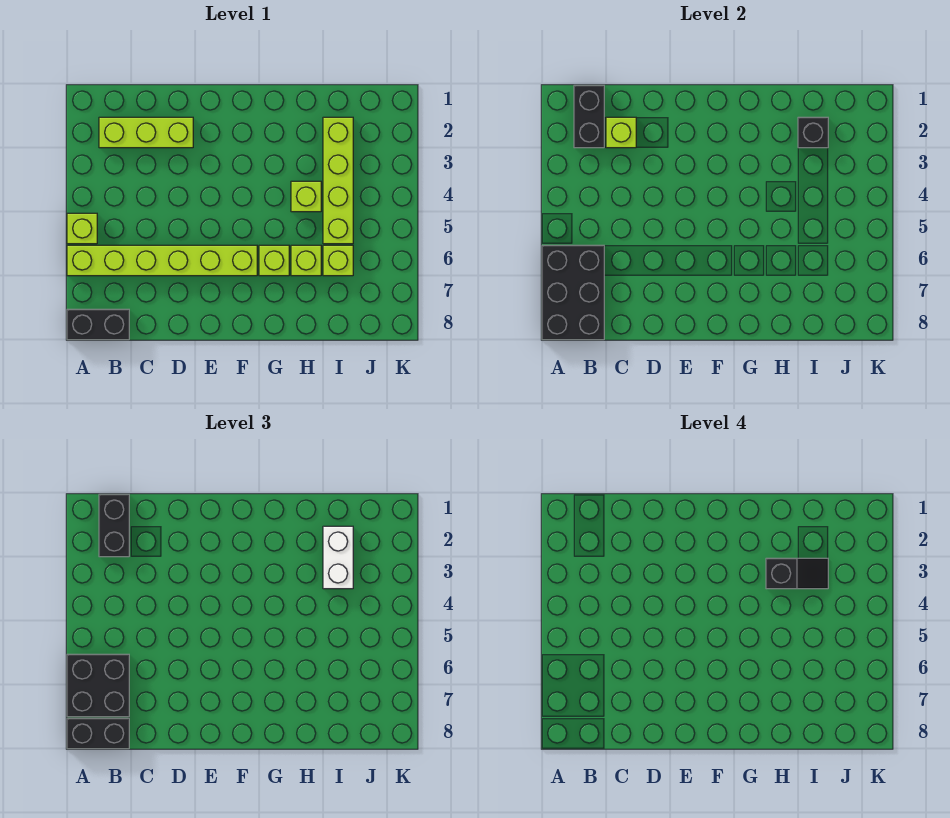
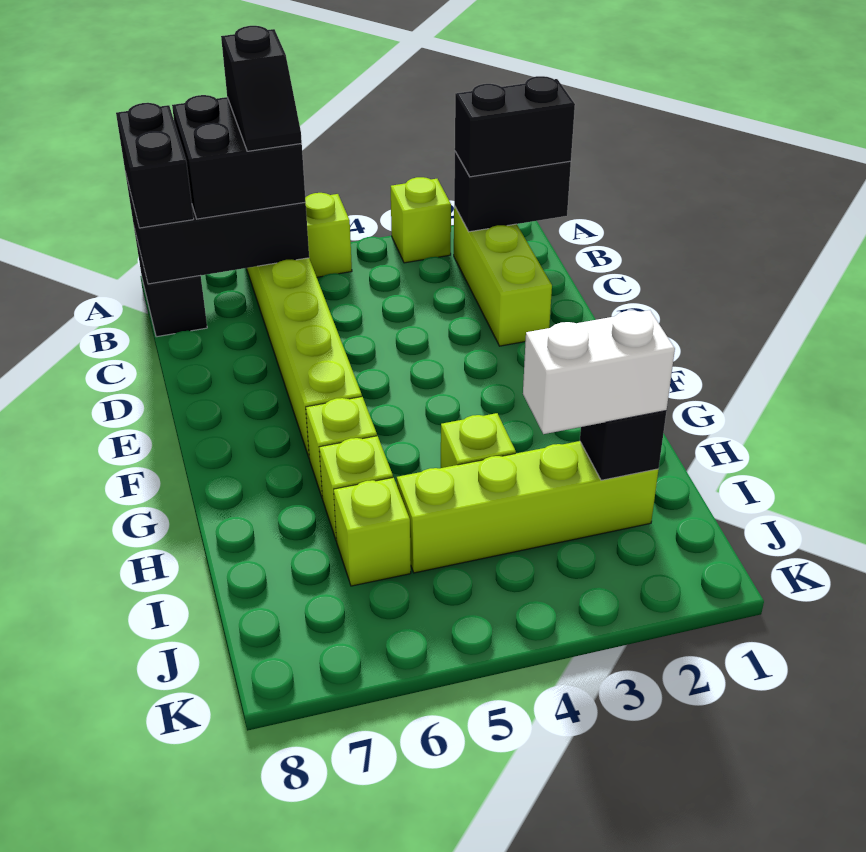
lime 1x1 brick [606,117,636,148] -> lime 1x1 brick moved to [391,177,451,263]
black 1x2 slope [766,558,828,589] -> black 1x2 slope moved to [221,26,302,151]

